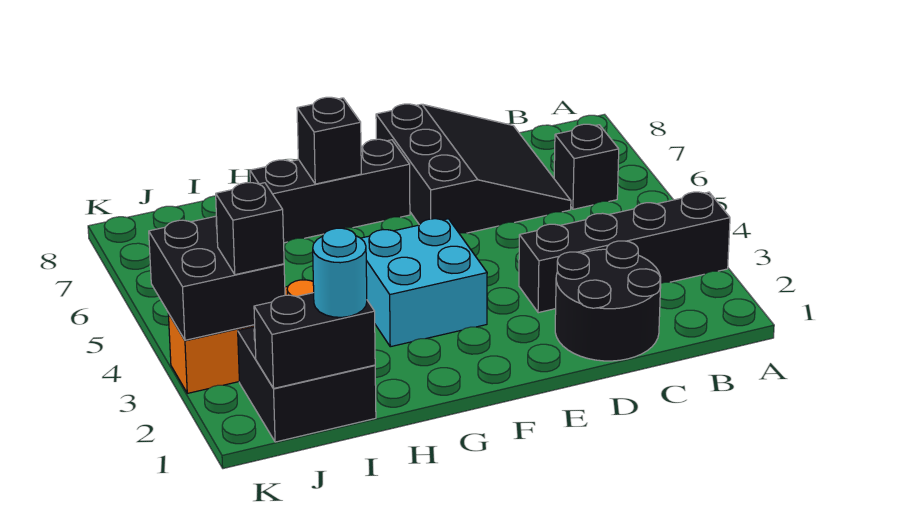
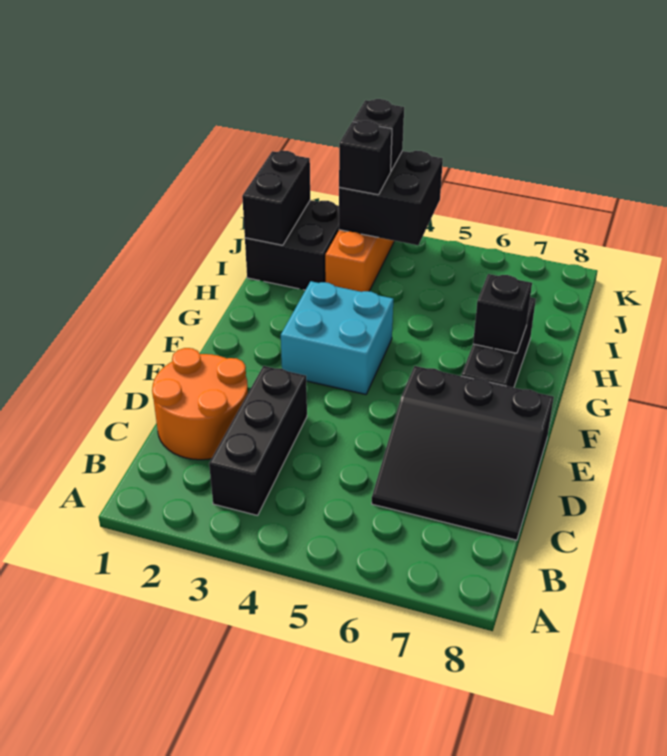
black 1x4 brick [519,192,730,313] -> black 1x3 brick [209,366,307,515]
black 1x1 brick [554,124,619,209] -> black 1x1 brick moved to [353,99,404,171]
black 2x2 round brick [555,241,661,361] -> orange 2x2 round brick [152,348,248,460]
cyan 1x1 round brick [313,228,367,317] -> none

